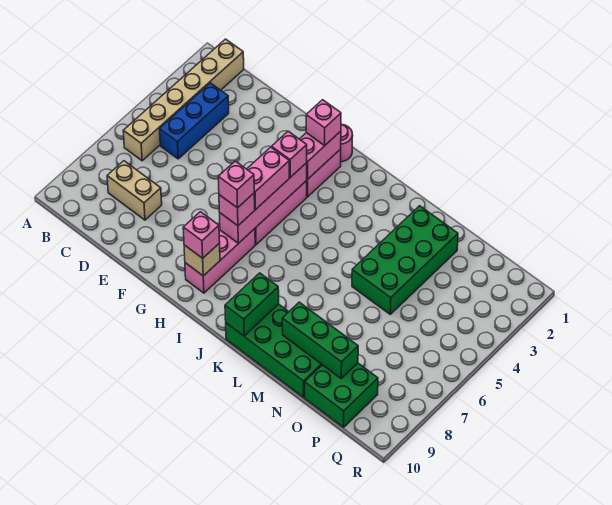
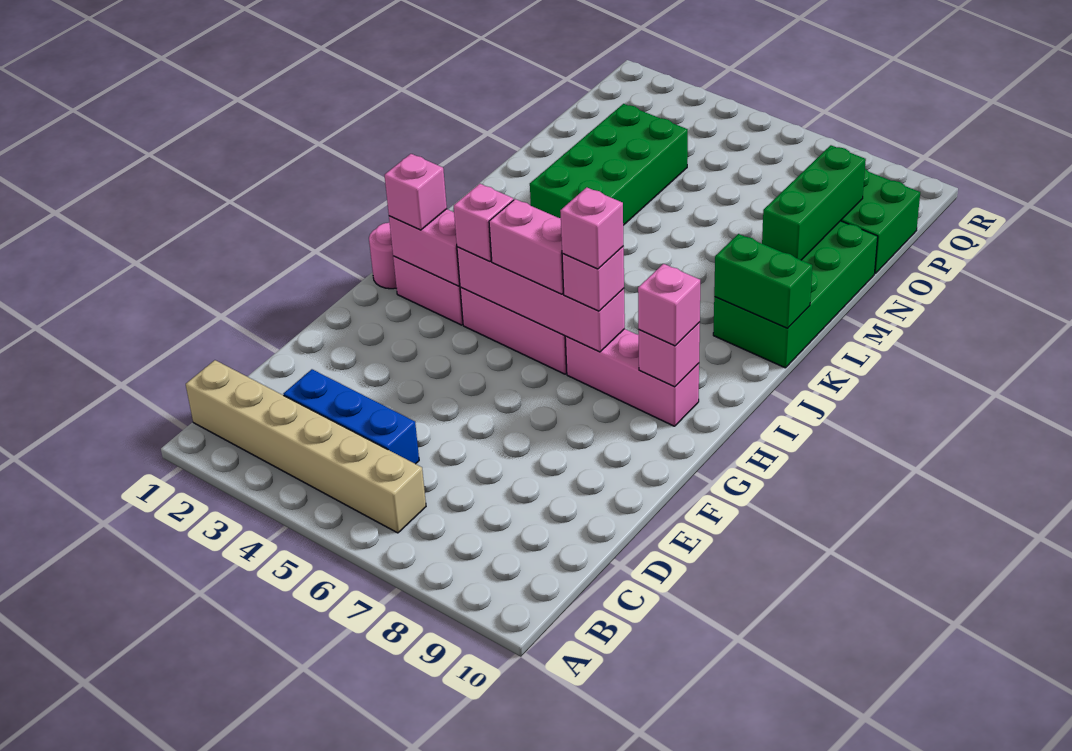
tan 1x2 brick [107,161,162,220] -> none
tan 1x1 brick [184,243,220,276] -> pink 1x1 brick [639,322,700,387]
green 2x4 brick [352,206,458,314] -> green 2x4 brick turned to [530,104,688,225]

